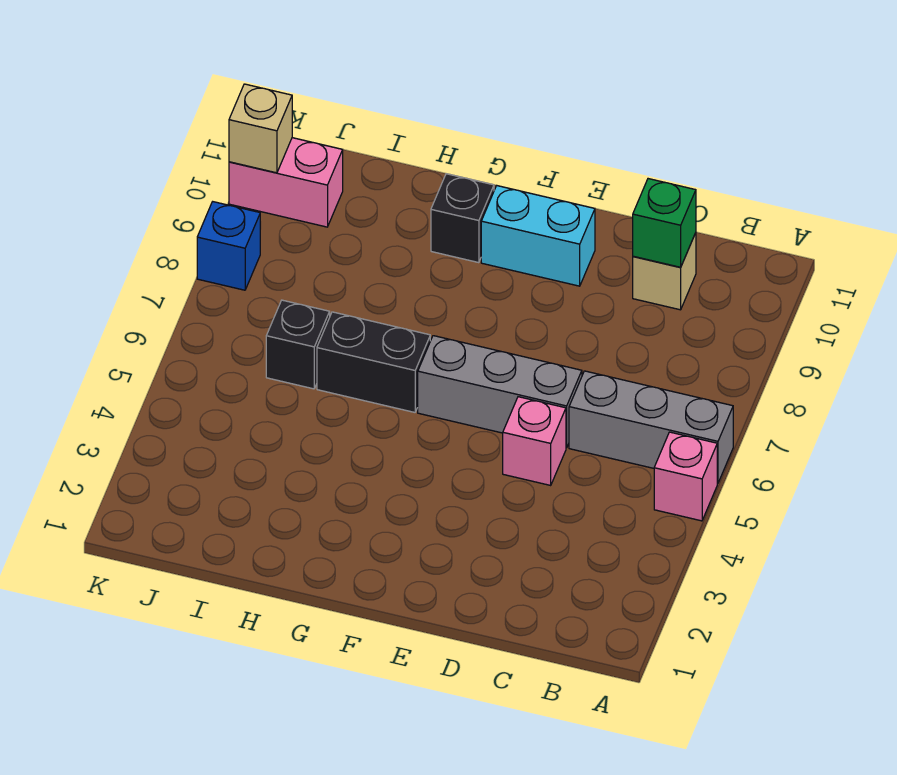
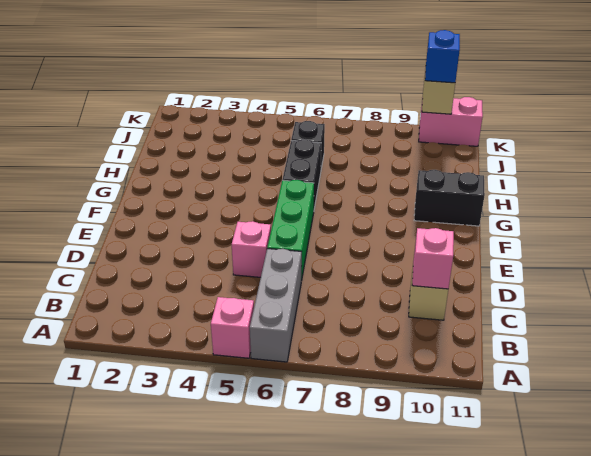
green 1x1 brick [633,179,696,267] -> pink 1x1 brick [412,228,454,289]
grey 1x3 brick [418,336,582,448] -> green 1x3 brick [267,180,314,281]
cyan 1x2 brick [481,185,595,286] -> none
black 1x1 brick [431,174,494,263] -> black 1x2 brick [414,170,485,226]
pink 1x2 brick [229,138,343,227] -> pink 1x2 brick turned to [419,97,483,146]
blue 1x1 brick [197,202,260,290] -> blue 1x1 brick moved to [425,30,460,83]

